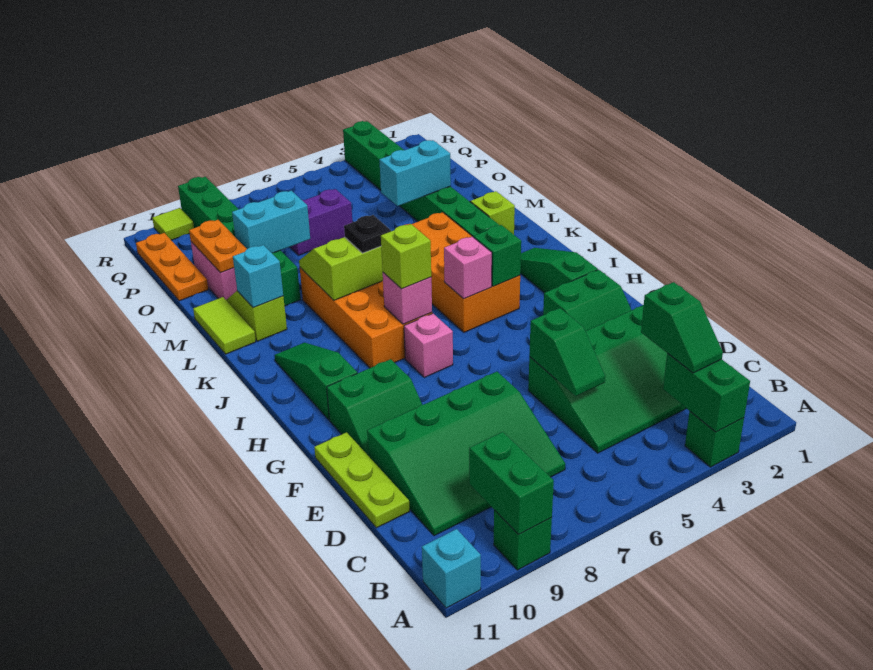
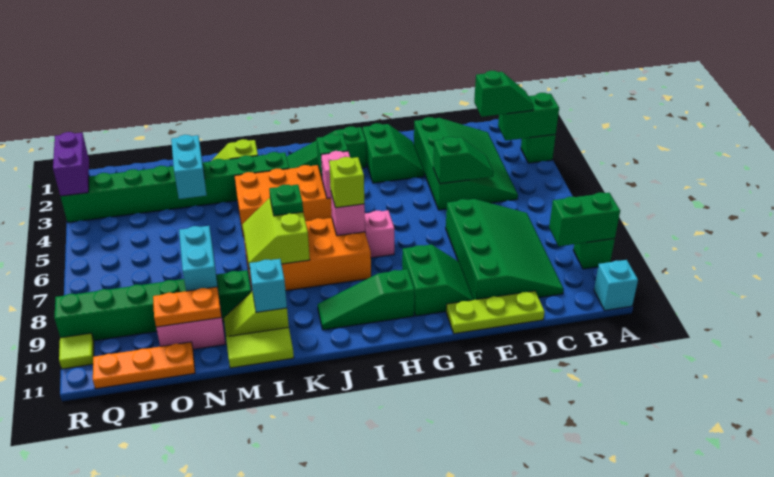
black 1x1 plate [344,215,391,253] -> green 1x1 plate [269,185,303,216]
purple 1x2 brick [290,189,352,255] -> purple 1x2 brick moved to [53,132,89,196]

